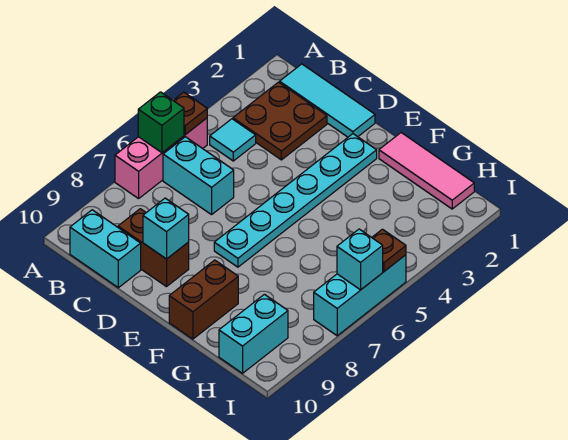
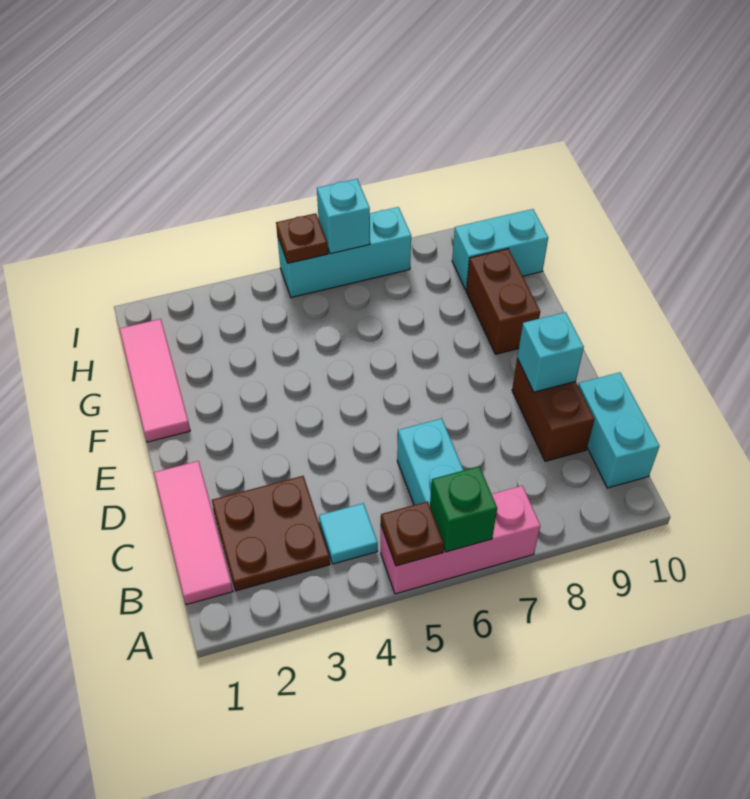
cyan 1x3 tile [280,64,375,137] -> pink 1x3 tile [154,461,233,605]
cyan 1x6 plate [214,134,377,267] -> none
brown 1x2 brick [169,260,238,339] -> brown 1x2 brick turned to [466,249,540,354]

